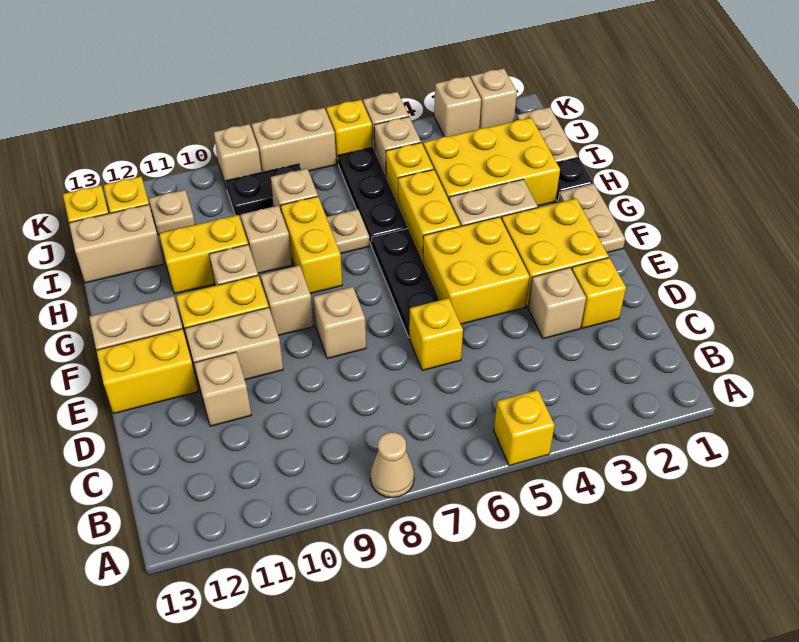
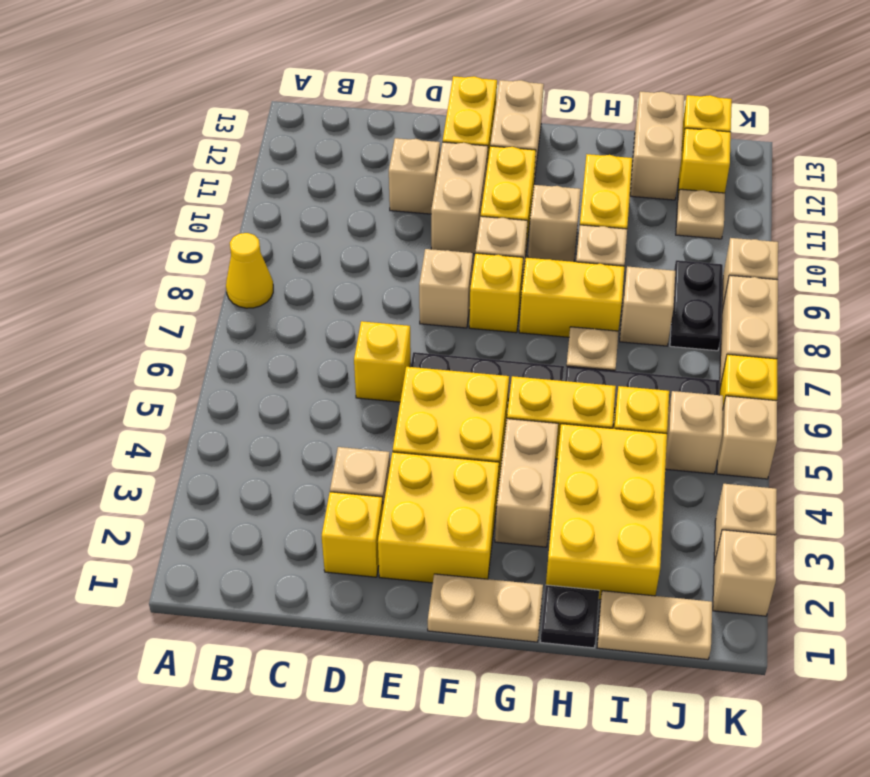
yellow 1x1 brick [494,390,555,466] -> yellow 1x1 brick moved to [469,253,523,333]
tan 1x1 cone [370,432,414,498] -> yellow 1x1 cone [226,233,273,308]

